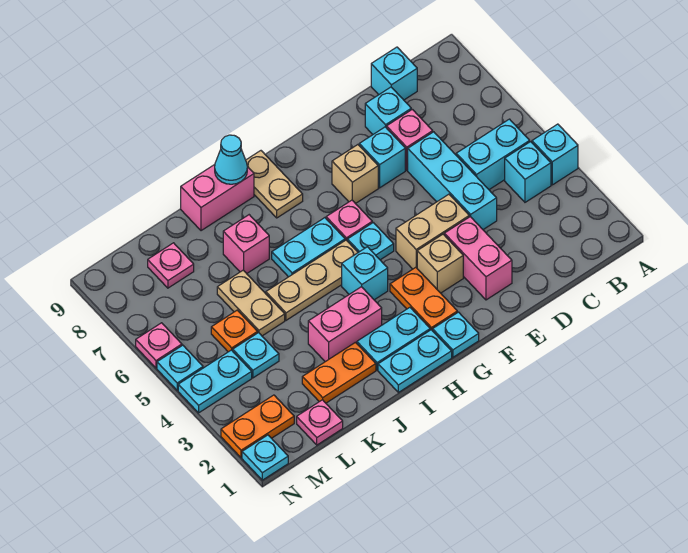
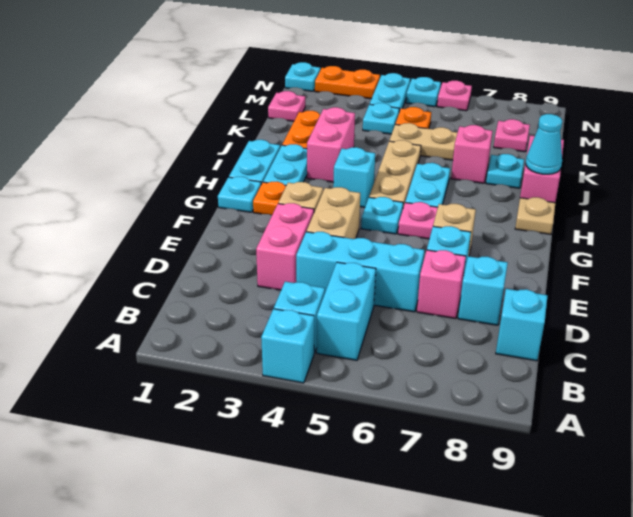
pink 1x2 brick [444,217,512,300] -> pink 1x2 brick turned to [256,203,314,290]
tan 1x2 plate [246,151,303,218] -> tan 1x1 plate [515,197,555,234]
none -> cyan 1x1 plate [486,154,524,188]
orange 1x2 plate [221,395,294,458] -> orange 1x2 plate turned to [315,66,380,99]

